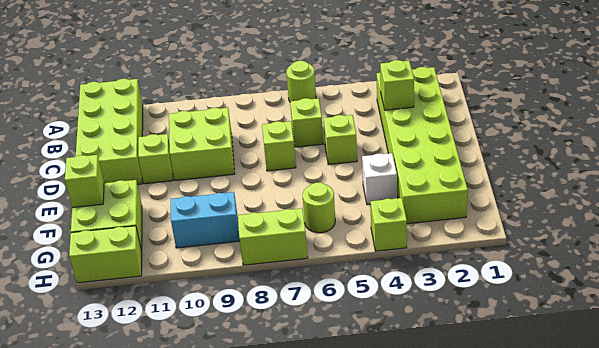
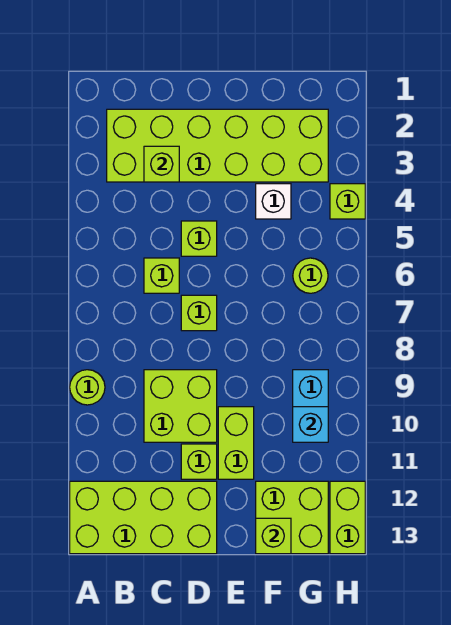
lime 1x1 round brick [286,61,316,102] -> lime 1x1 round brick moved to [70,370,105,405]
none -> cyan 1x1 brick [293,407,328,442]
lime 1x2 brick [238,208,308,265] -> lime 1x2 brick moved to [218,407,254,479]

